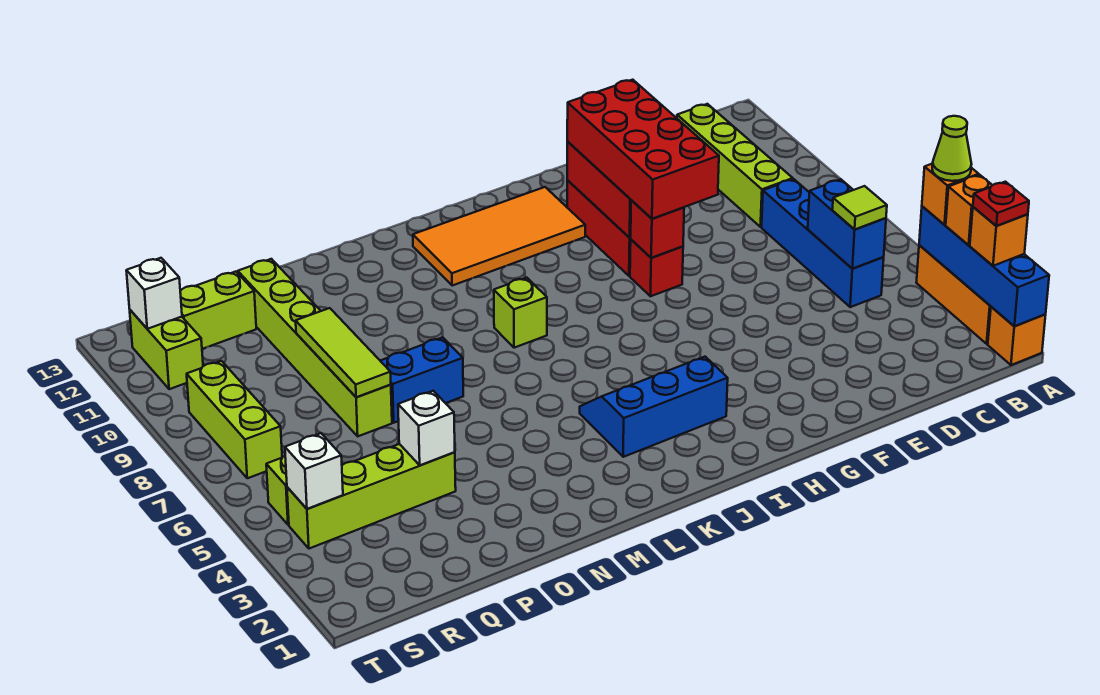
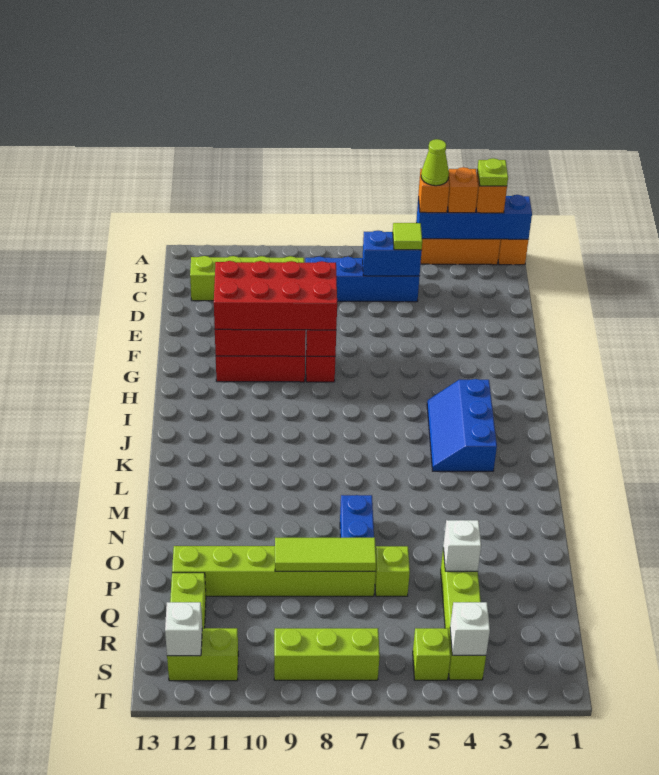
red 1x1 plate [973,182,1029,226] -> lime 1x1 plate [478,158,508,186]
orange 2x4 tile [413,187,585,286] -> none
lime 1x1 brick [494,278,547,348] -> lime 1x1 brick moved to [375,546,410,596]

